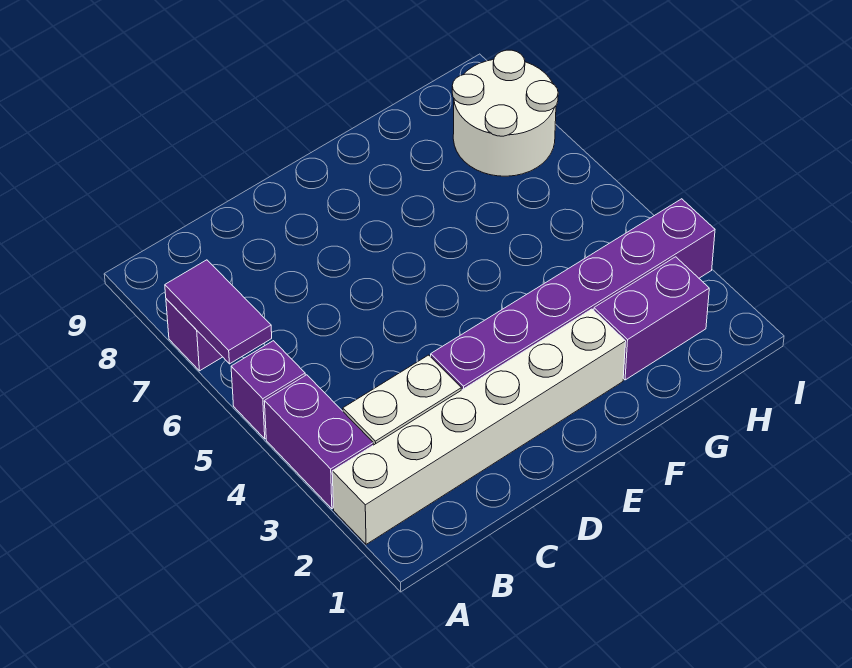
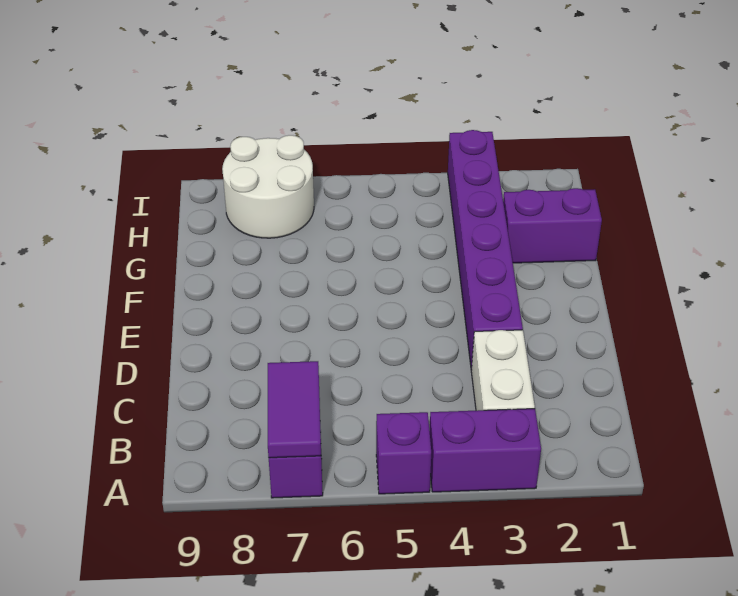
white 1x6 brick [332,309,626,544] -> none
purple 1x2 tile [165,260,272,364] -> purple 1x2 tile turned to [268,361,321,458]
purple 1x2 brick [594,257,709,380] -> purple 1x2 brick turned to [503,188,602,263]

